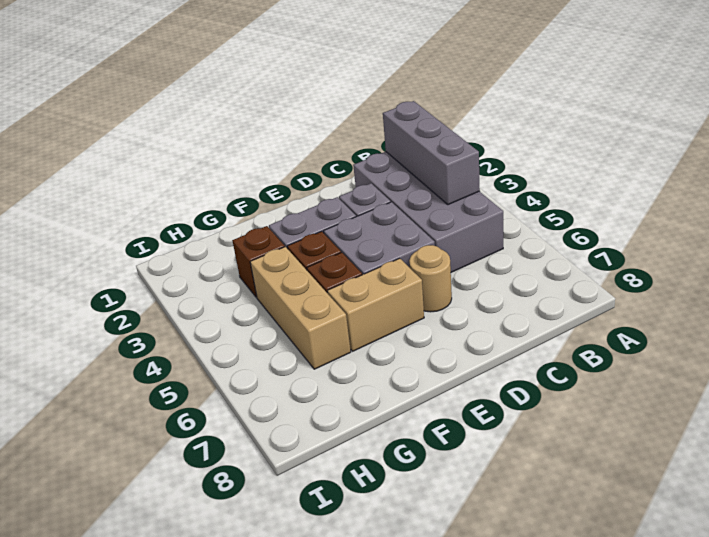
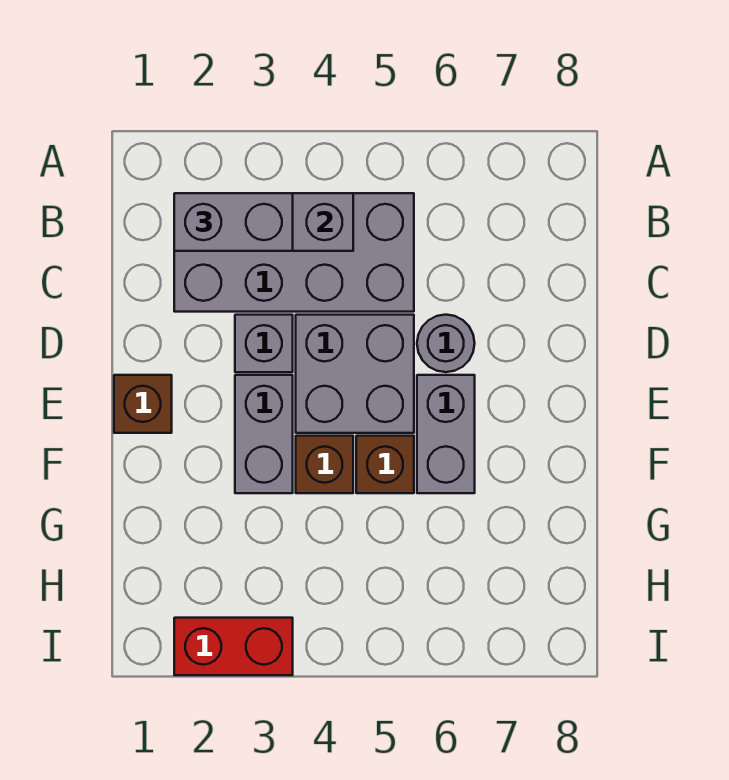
none -> grey 1x2 brick [174,193,293,251]
tan 1x1 round brick [409,245,452,312] -> grey 1x1 round brick [417,315,475,372]
tan 1x2 brick [327,258,424,351] -> grey 1x2 brick [417,375,475,493]
brown 1x1 brick [232,226,285,297] -> brown 1x1 brick moved to [114,375,172,433]
tan 1x3 brick [250,247,351,369] -> none
none -> red 1x2 brick [174,618,293,675]

